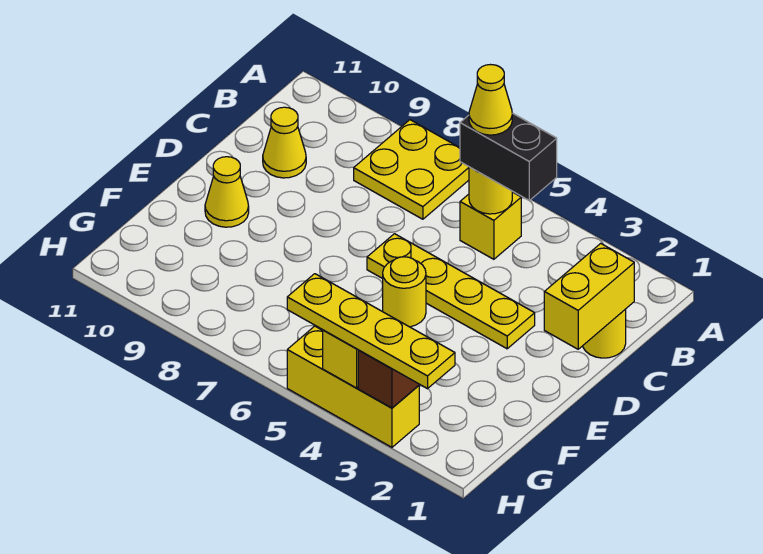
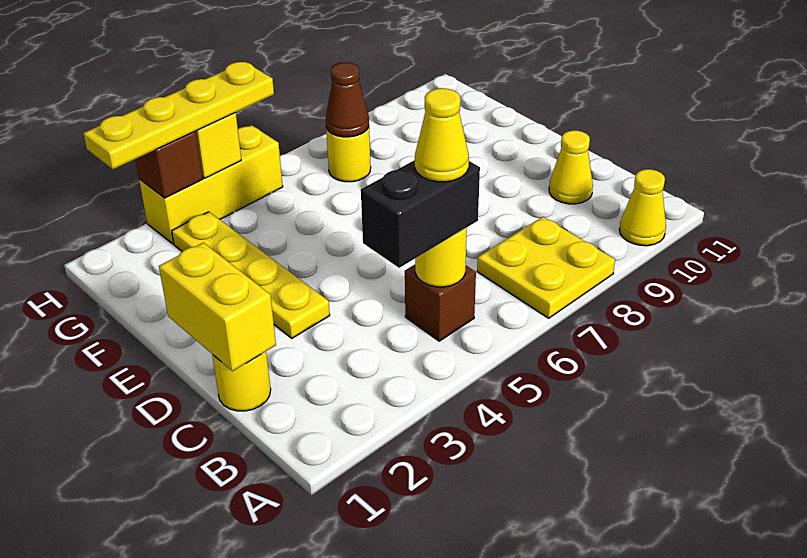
yellow 1x1 brick [460,192,521,259] -> brown 1x1 brick [405,265,476,341]
yellow 1x4 plate [367,234,535,349] -> yellow 1x4 plate turned to [172,212,330,338]
yellow 1x1 round brick [383,257,426,327] -> yellow 1x1 round brick moved to [326,128,371,182]
yellow 1x1 cone [205,157,249,227] -> yellow 1x1 cone moved to [619,169,666,246]
none -> brown 1x1 cone [326,62,369,137]

